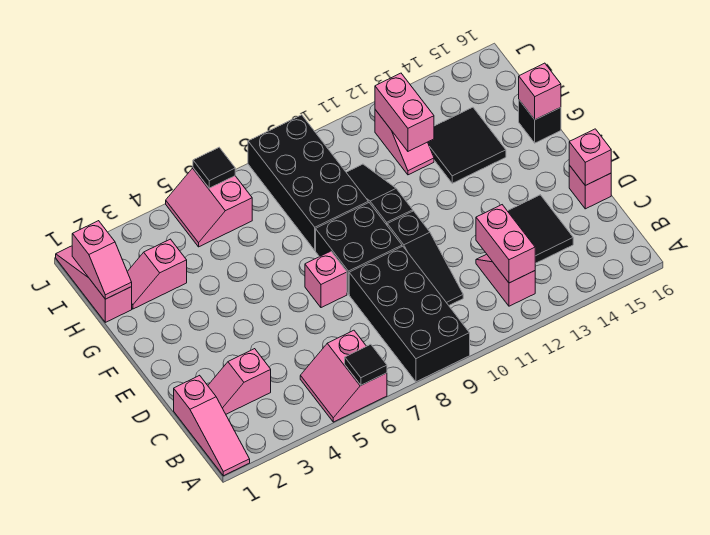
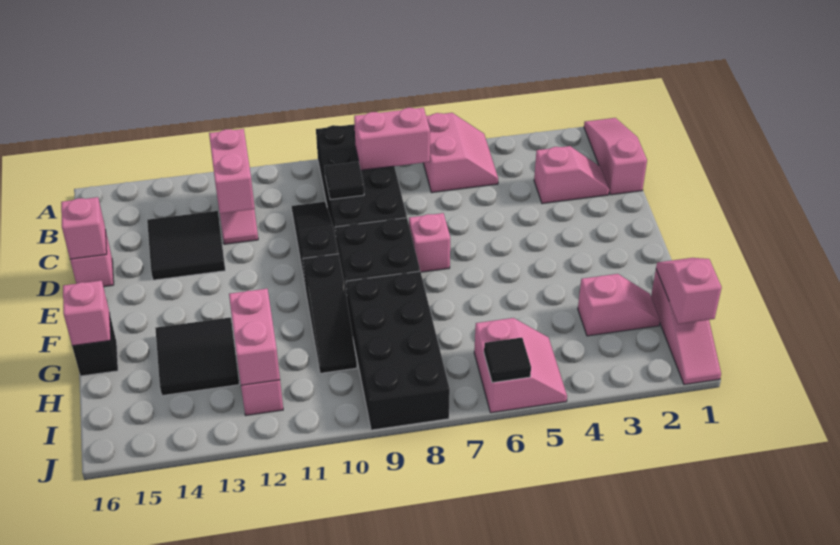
black 1x1 tile [345,344,387,385] -> black 1x1 tile moved to [325,161,364,200]
none -> pink 1x2 brick [354,107,430,170]

